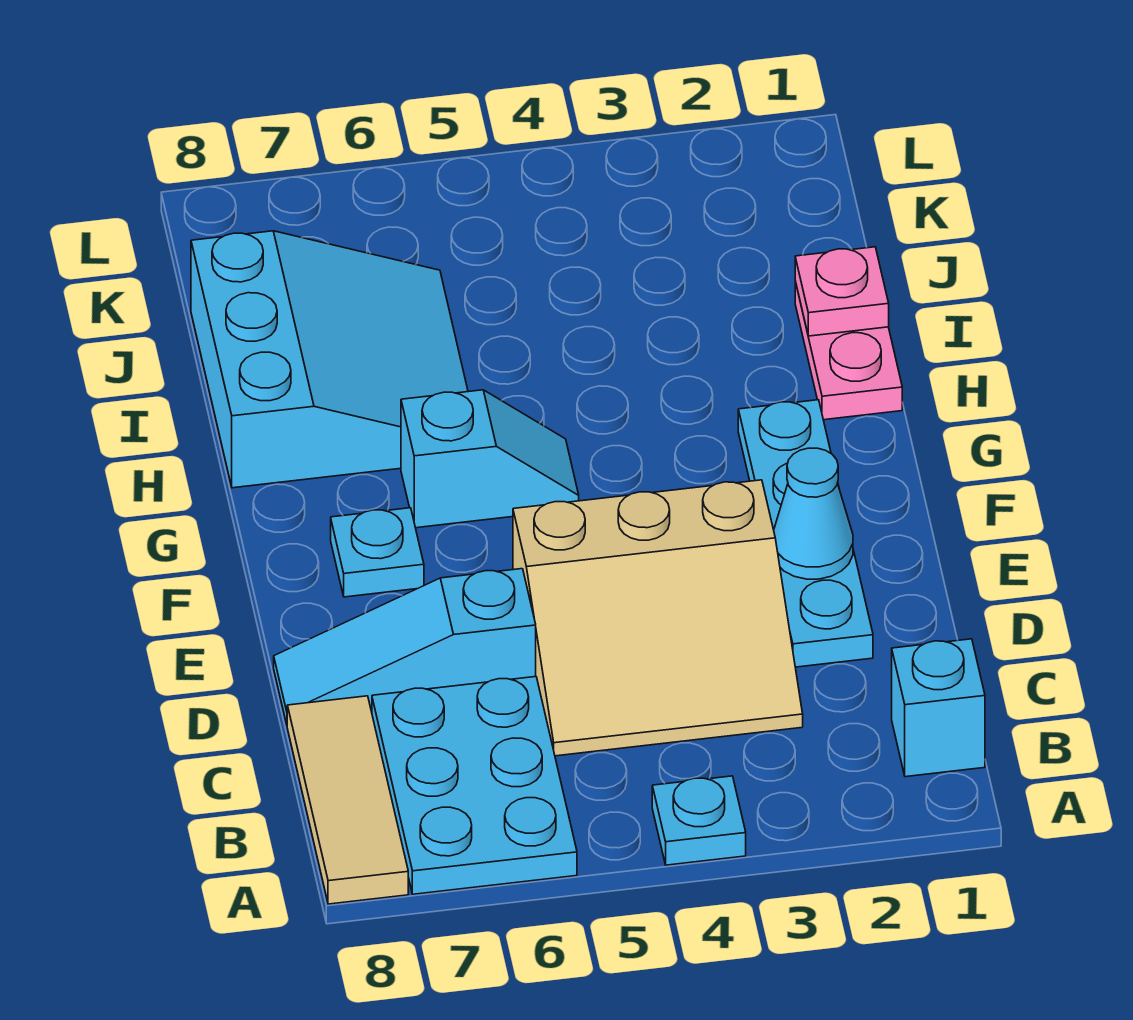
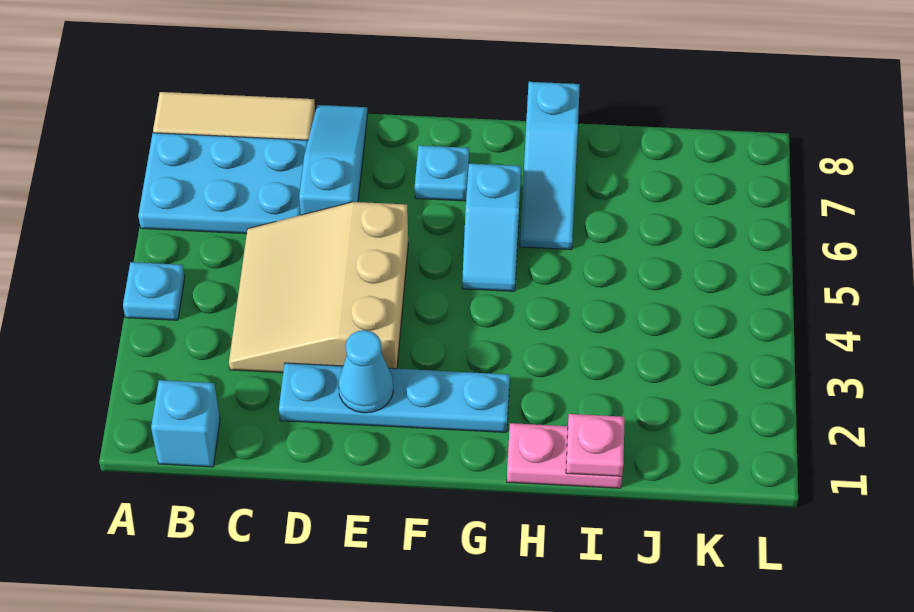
cyan 3x3 slope [191,231,468,488] -> cyan 1x3 slope [520,82,580,250]

